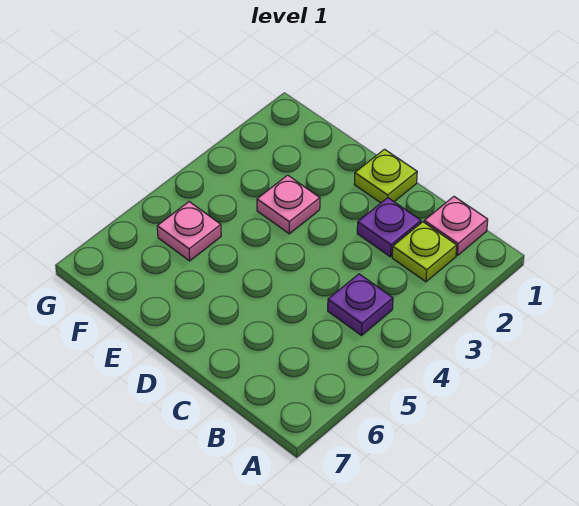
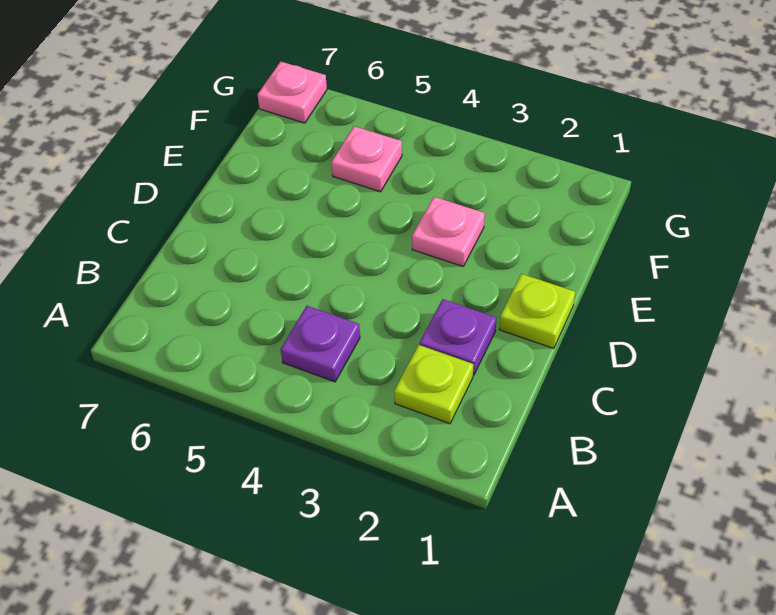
pink 1x1 plate [424,197,488,255] -> pink 1x1 plate moved to [258,61,327,123]

